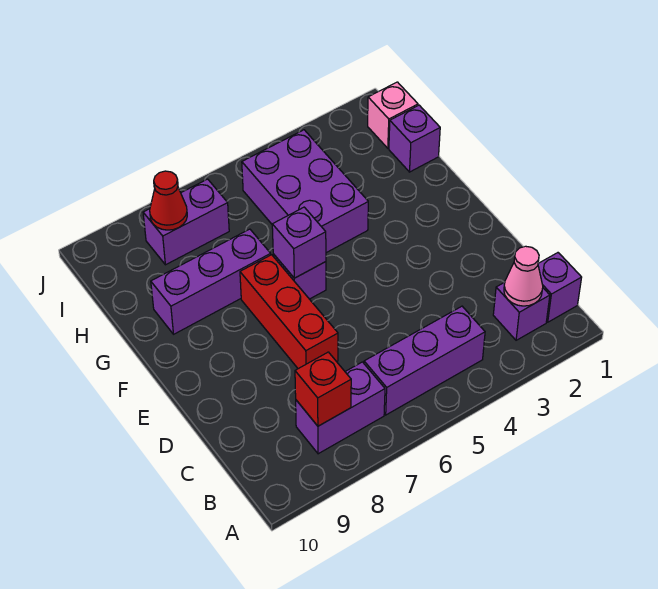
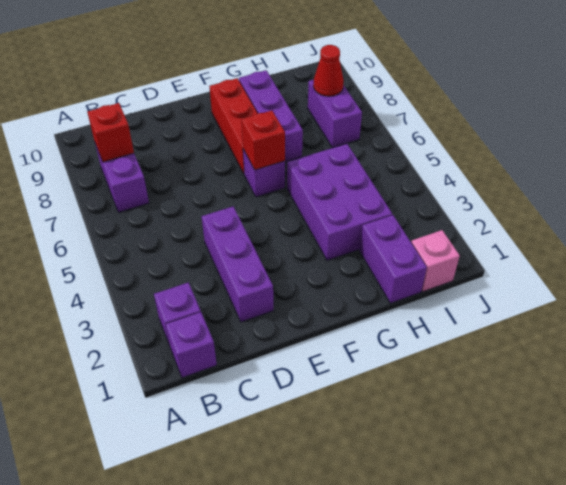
pink 1x1 cone [504,246,543,306] -> none
purple 1x3 brick [364,306,485,415] -> purple 1x3 brick moved to [202,207,273,322]
red 1x3 brick [240,255,338,369] -> red 1x3 brick turned to [209,78,258,174]
purple 1x1 brick [272,207,326,278] -> red 1x1 brick [242,111,285,170]
purple 2x3 brick [242,130,368,253] -> purple 2x3 brick turned to [287,144,392,260]
purple 1x1 brick [389,105,440,172] -> purple 1x2 brick [359,215,427,303]

